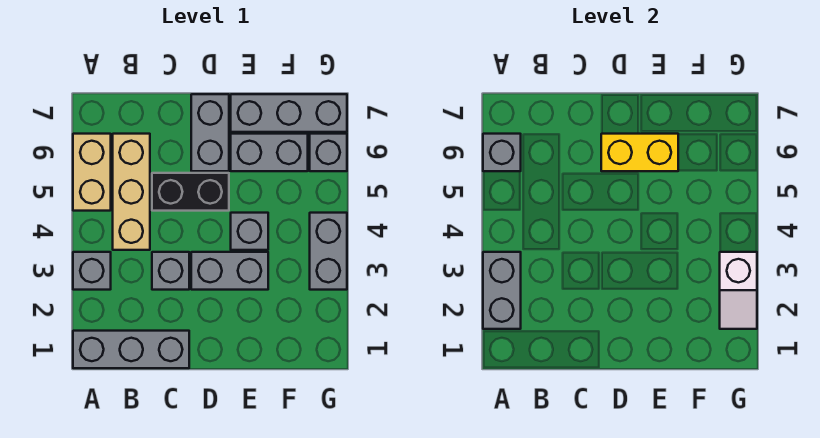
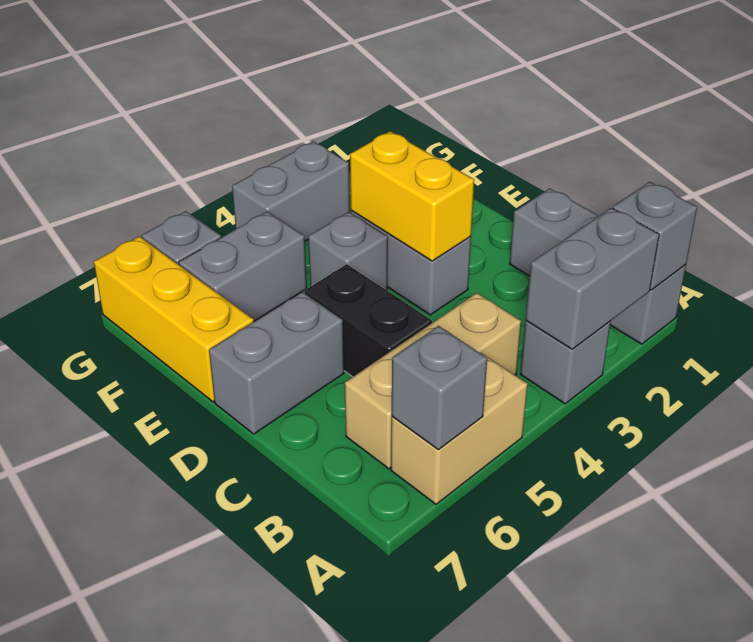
grey 1x1 brick [152,252,189,290] -> grey 1x1 brick moved to [613,182,697,290]
yellow 1x2 brick [601,134,678,171] -> yellow 1x2 brick moved to [350,131,474,261]
grey 1x2 brick [231,134,308,171] -> grey 1x2 brick turned to [179,211,307,321]
grey 1x3 brick [231,94,347,132] -> yellow 1x3 brick [94,236,254,402]
white 1x2 slope [720,252,757,329] -> none

